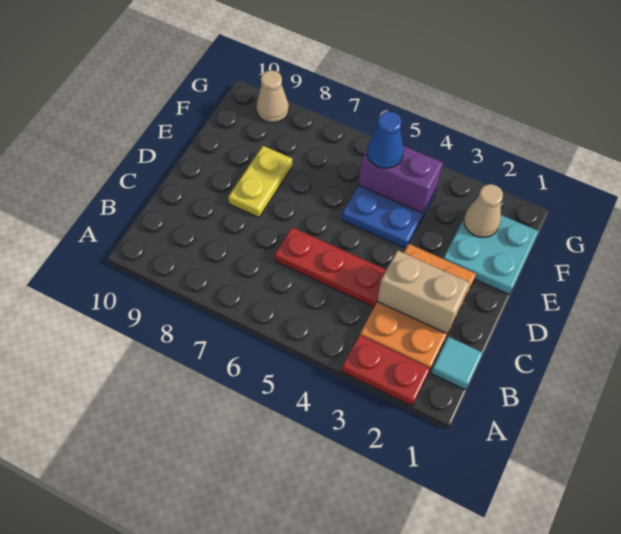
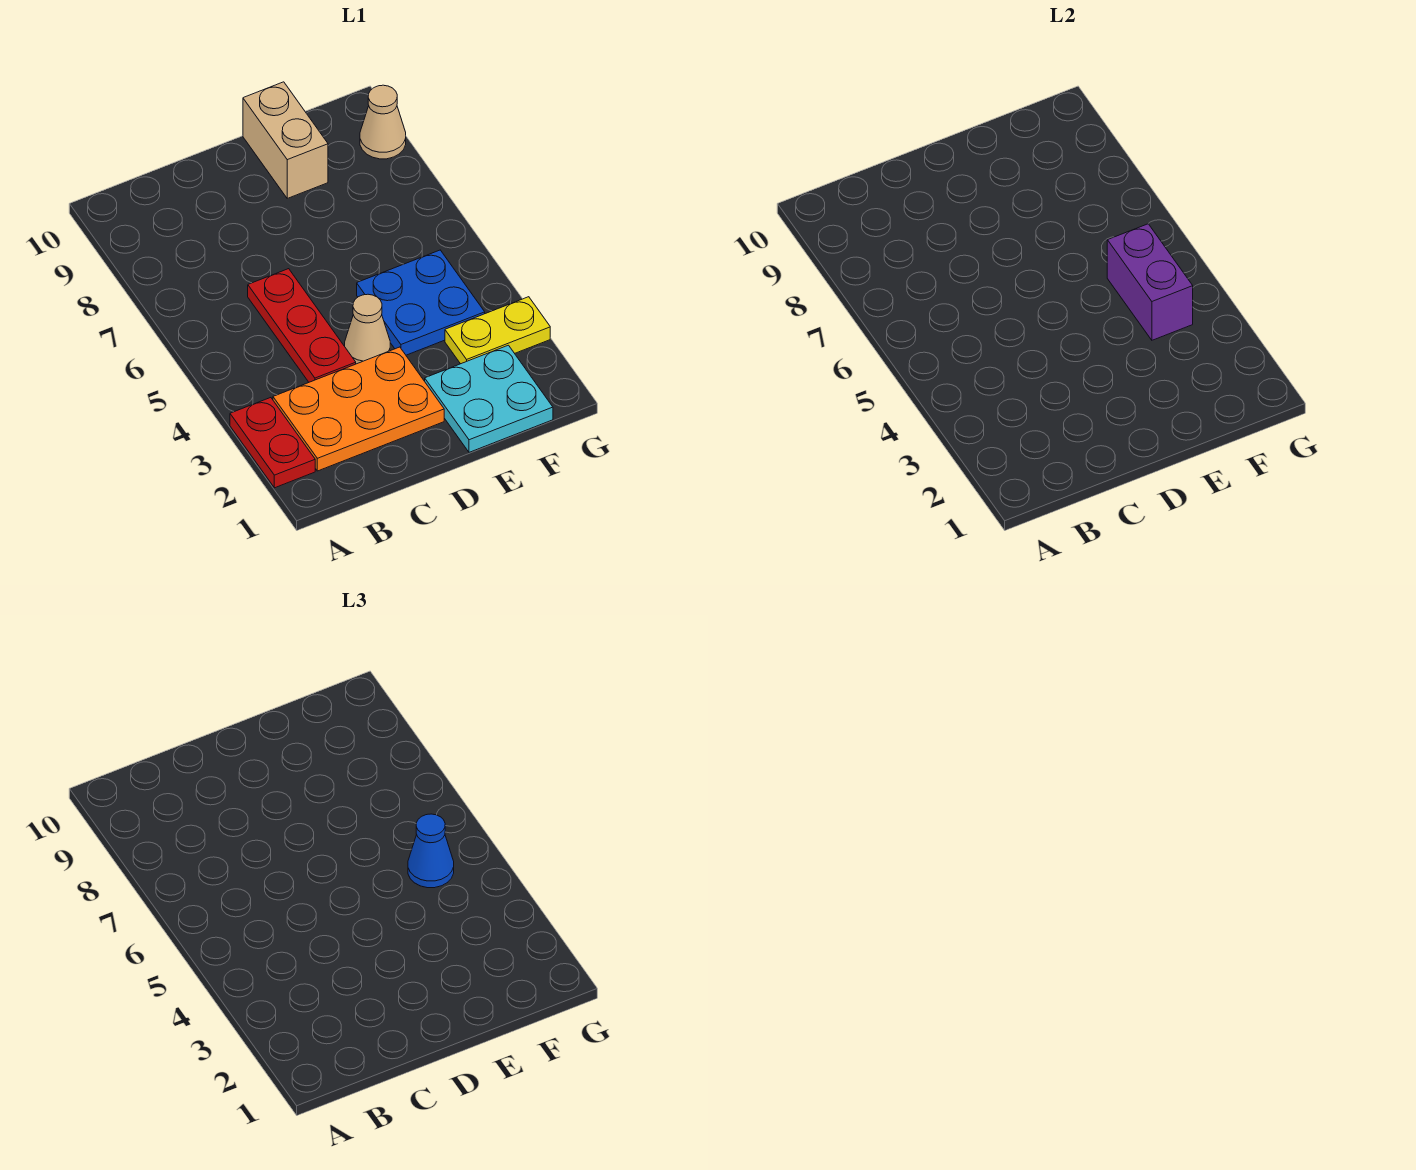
cyan 1x1 tile [431,337,483,390] -> none
tan 1x2 brick [377,250,469,334] -> tan 1x2 brick moved to [243,82,328,198]
yellow 1x2 plate [228,146,292,217] -> yellow 1x2 plate moved to [445,297,550,364]
tan 1x1 cone [464,184,503,237] -> tan 1x1 cone moved to [345,294,390,364]

